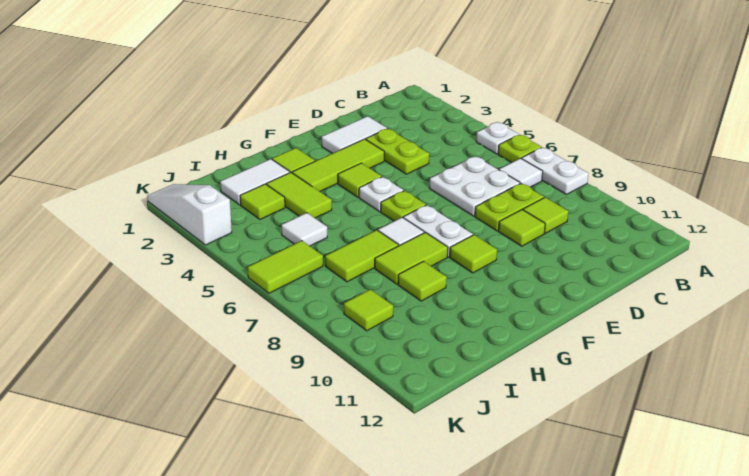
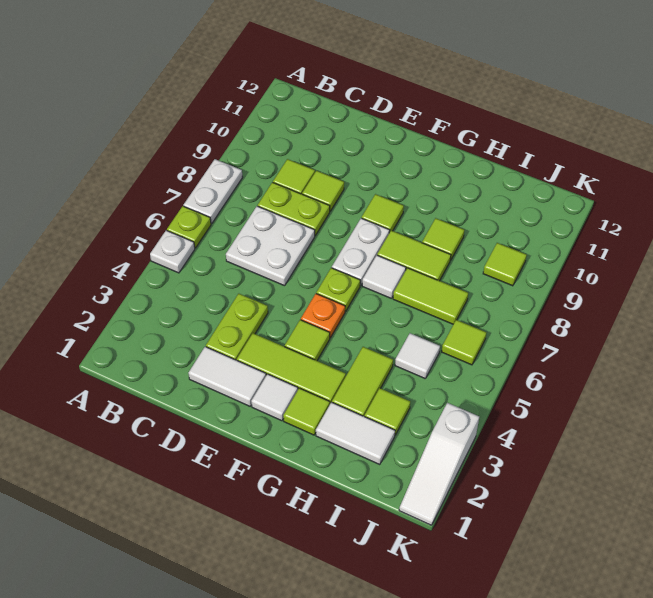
white 1x1 tile [499,158,543,187] -> white 1x1 tile moved to [251,374,298,421]
white 1x1 plate [359,177,403,212] -> orange 1x1 plate [301,294,345,338]
lime 1x2 tile [248,241,323,293] -> lime 1x1 tile [442,320,486,365]

